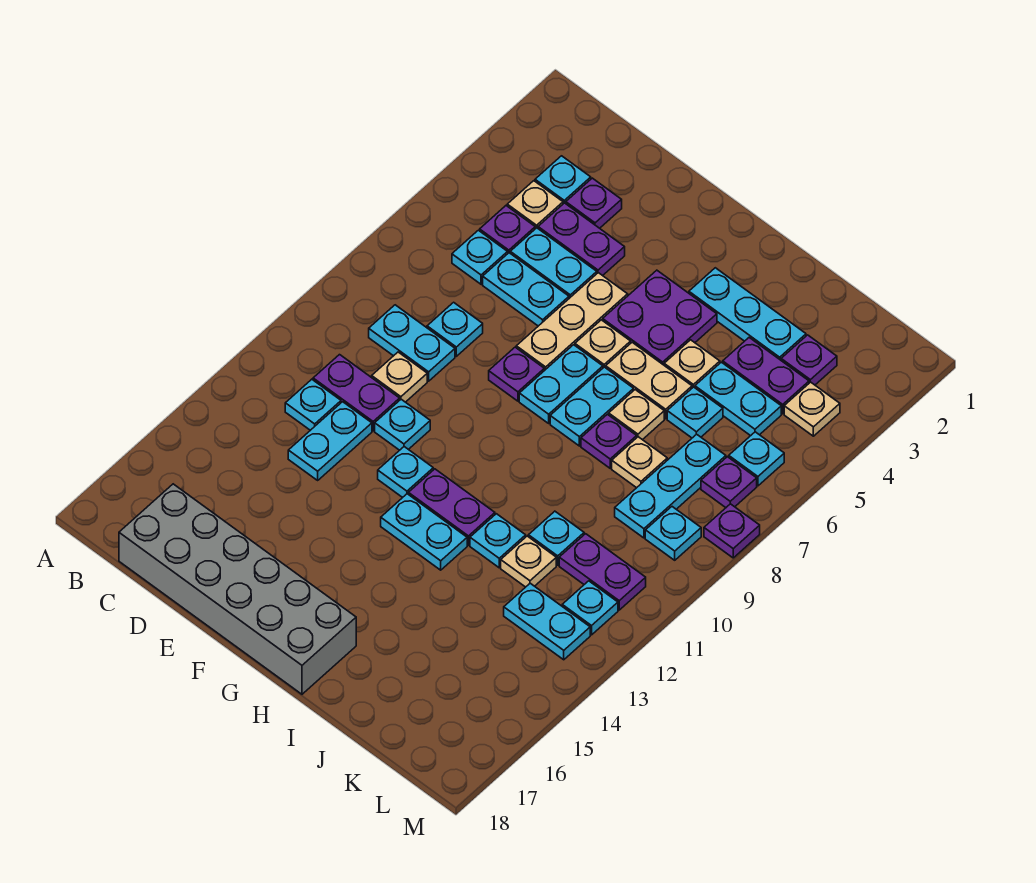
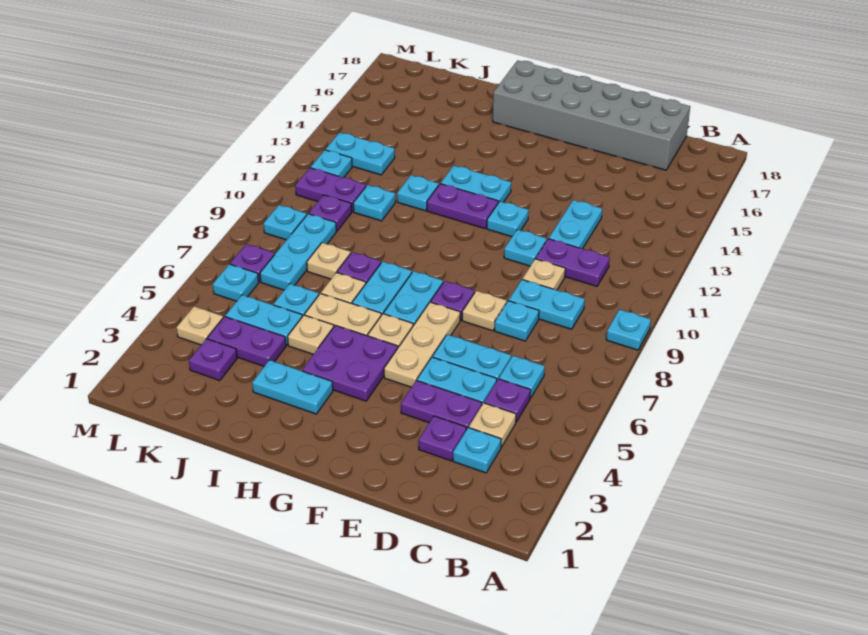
cyan 1x1 plate [285,379,341,430] -> cyan 1x1 plate moved to [606,310,651,350]
cyan 1x3 plate [689,268,806,360] -> cyan 1x2 plate [252,360,333,414]
tan 1x1 plate [501,536,556,587] -> tan 1x1 plate moved to [462,291,507,331]
purple 1x1 plate [704,504,760,558] -> purple 1x1 plate moved to [309,195,352,231]

